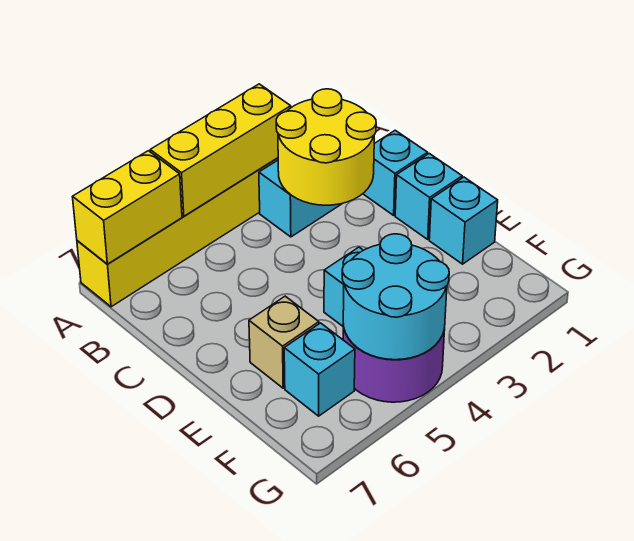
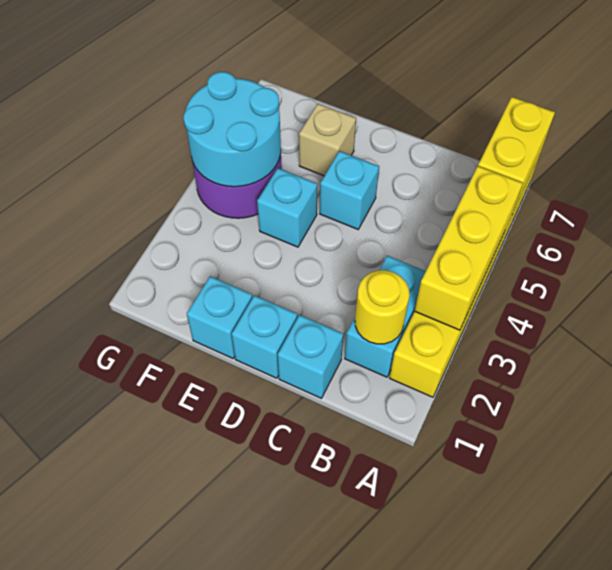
yellow 2x2 round brick [276,89,376,205] -> yellow 1x1 round brick [355,270,410,344]
cyan 1x1 brick [284,323,355,416] -> cyan 1x1 brick moved to [320,151,379,229]

